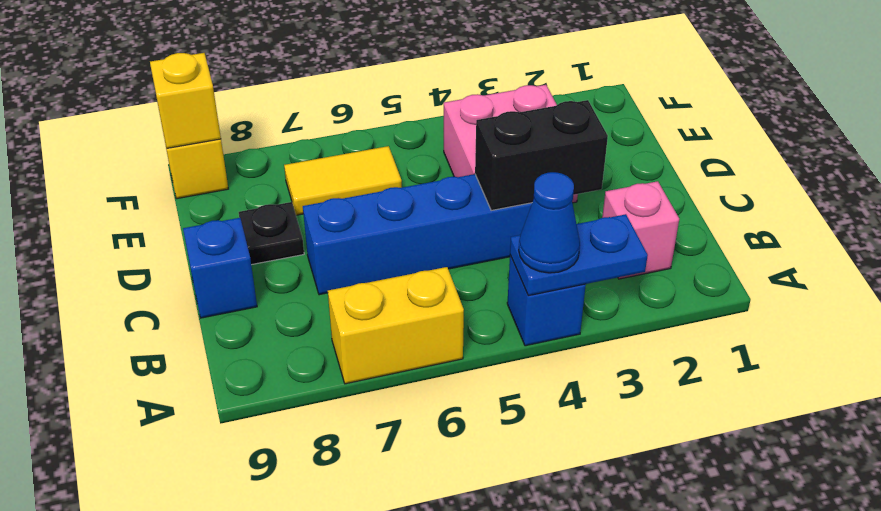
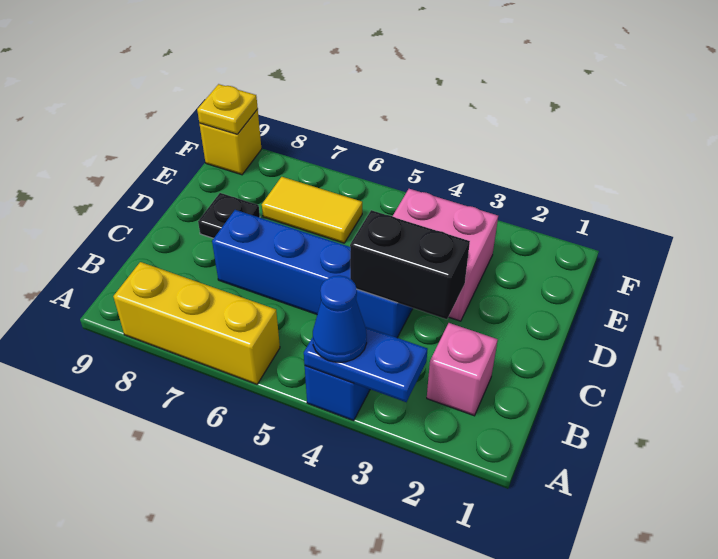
yellow 1x2 brick [328,267,464,384] -> yellow 1x3 brick [113,262,280,384]
blue 1x1 brick [183,218,257,318] -> none
yellow 1x1 brick [150,53,221,148] -> yellow 1x1 plate [197,84,258,134]

